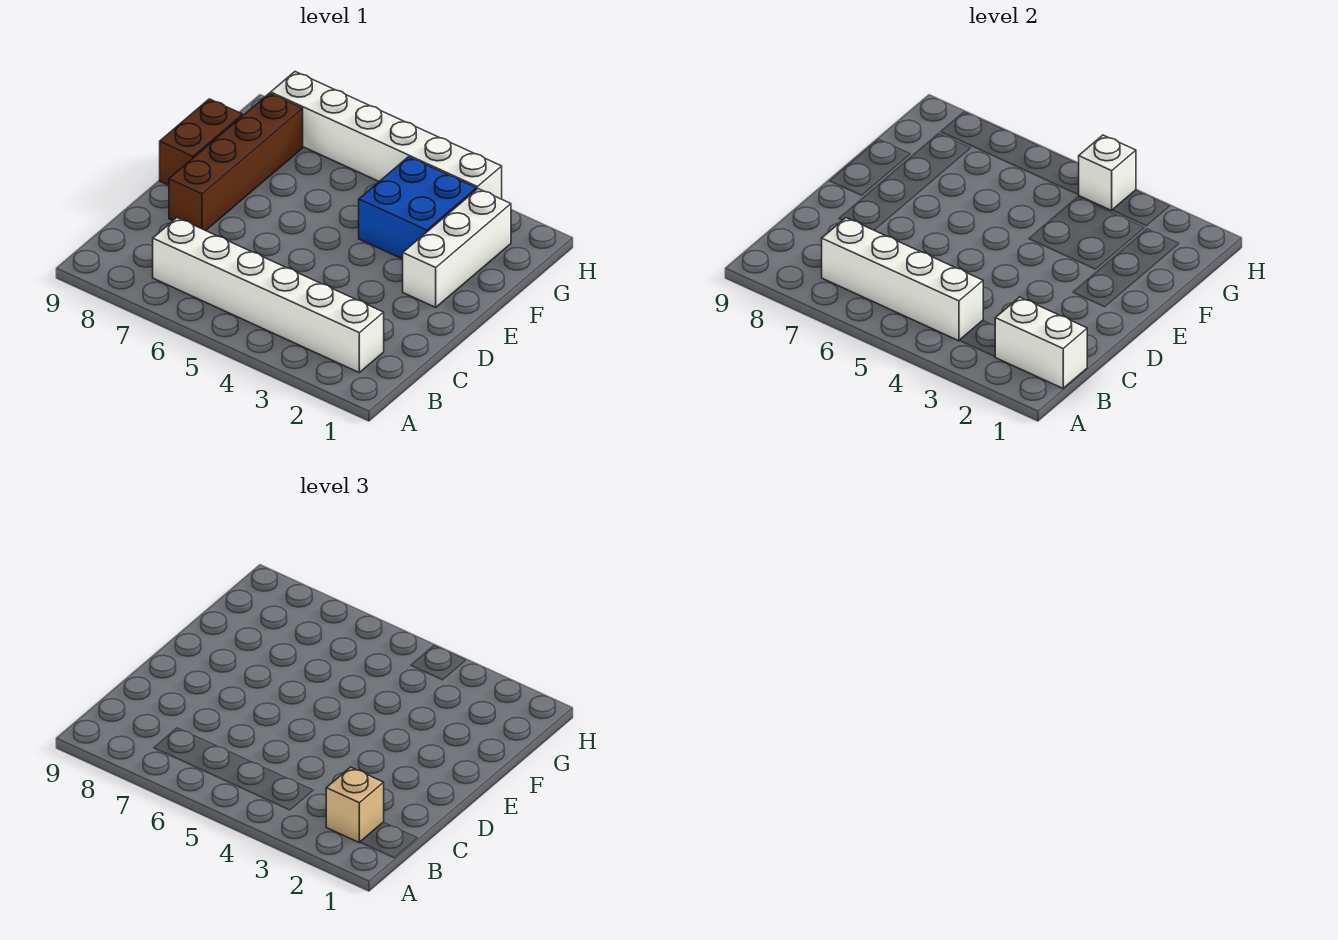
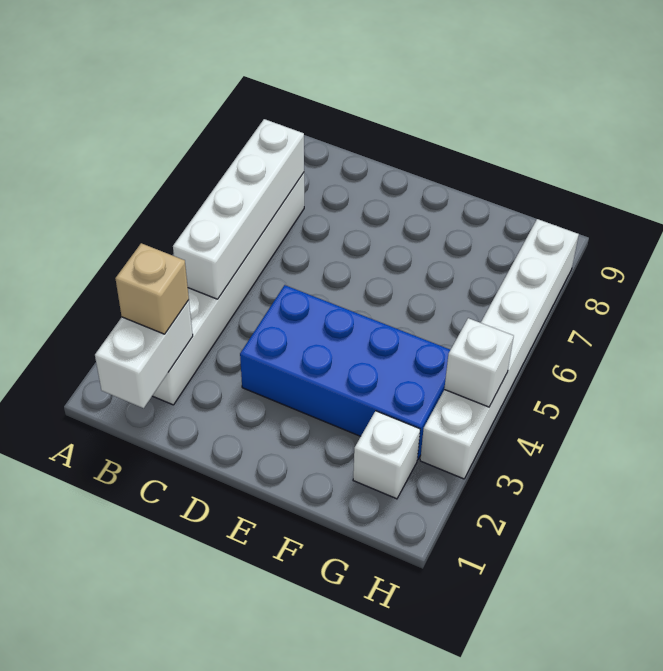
brown 1x4 brick [169,93,303,231] -> none
white 1x3 brick [403,189,511,307] -> white 1x1 brick [353,411,420,499]
brown 1x2 brick [160,99,242,185] -> none
blue 2x2 brick [359,157,476,259] -> blue 2x4 brick [240,285,450,460]

